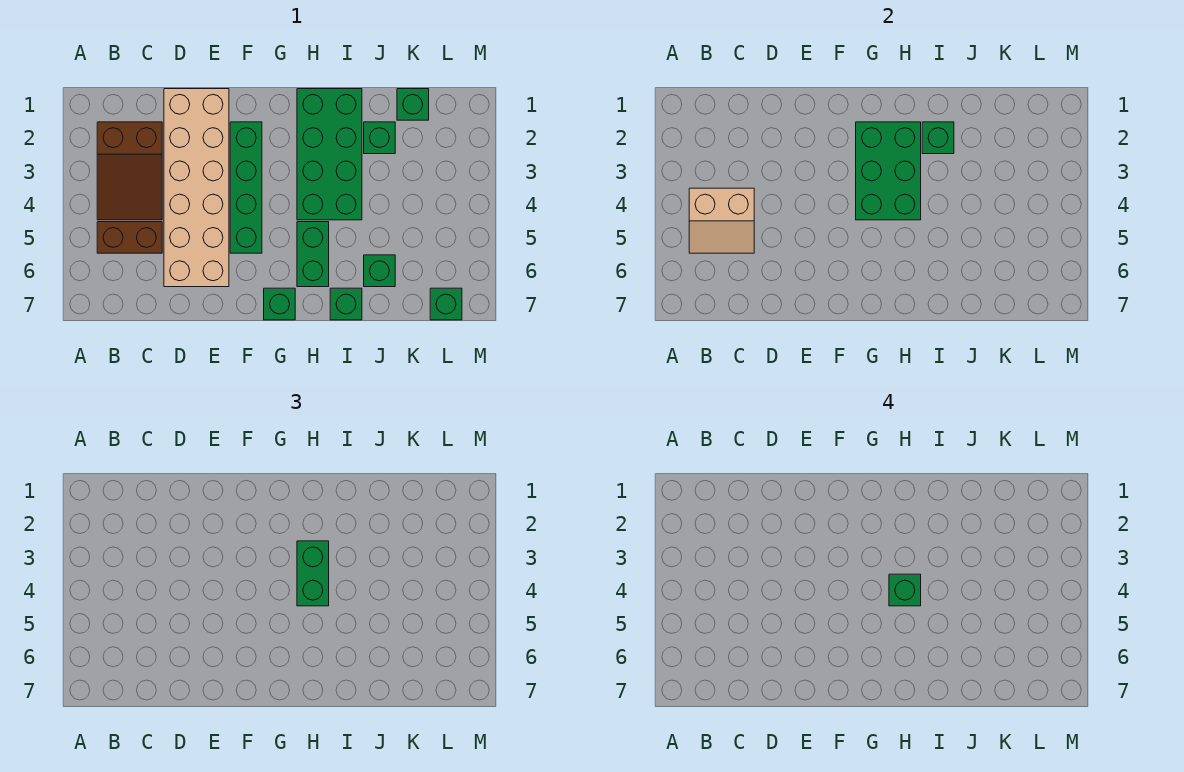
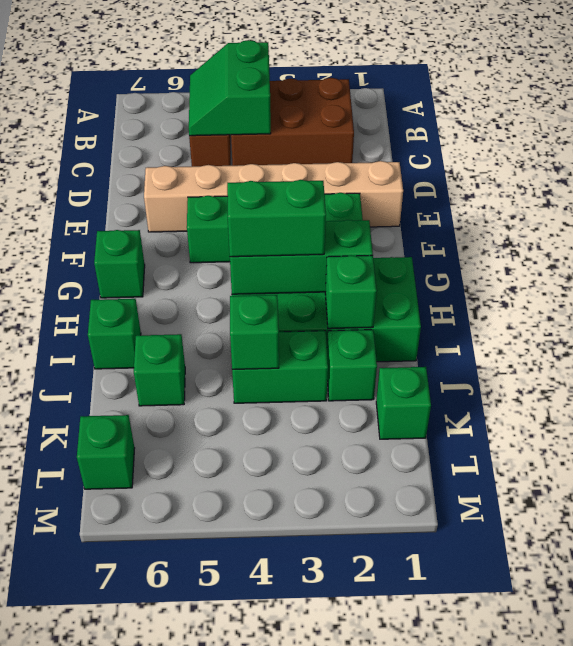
brown 2x3 slope [97,122,162,220] -> brown 2x3 brick [231,78,354,166]
tan 2x2 slope [689,188,754,253] -> green 2x2 slope [189,40,271,136]
tan 2x6 brick [164,89,229,287] -> tan 1x6 brick [144,161,403,232]
green 2x3 brick [856,122,921,220] -> green 1x3 brick [230,220,373,294]
green 1x1 brick [889,574,921,606] -> green 1x1 brick moved to [230,295,279,369]
green 1x2 brick [297,222,329,287] -> green 1x2 brick moved to [232,331,328,403]

